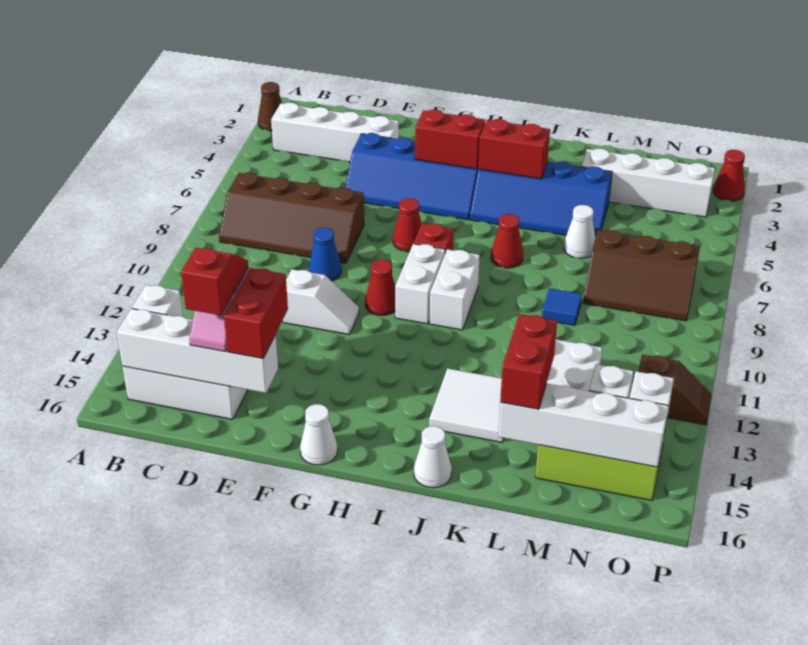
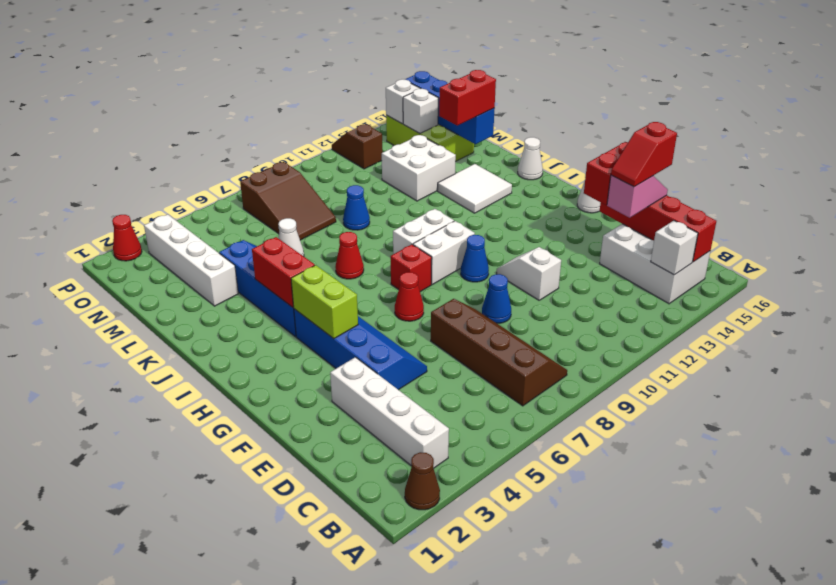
white 1x4 brick [117,308,278,393] -> red 1x4 brick [600,195,716,262]
red 1x2 brick [415,110,485,169] -> lime 1x2 brick [291,265,358,339]
red 1x1 cone [365,260,395,315] -> blue 1x1 cone [461,235,489,282]
blue 1x1 tile [542,288,582,325] -> blue 1x1 cone [343,185,370,230]
white 1x4 brick [498,383,669,467] -> blue 1x4 brick [405,71,495,144]
brown 2x3 slope [583,230,700,321] -> brown 2x3 slope turned to [240,162,336,240]

